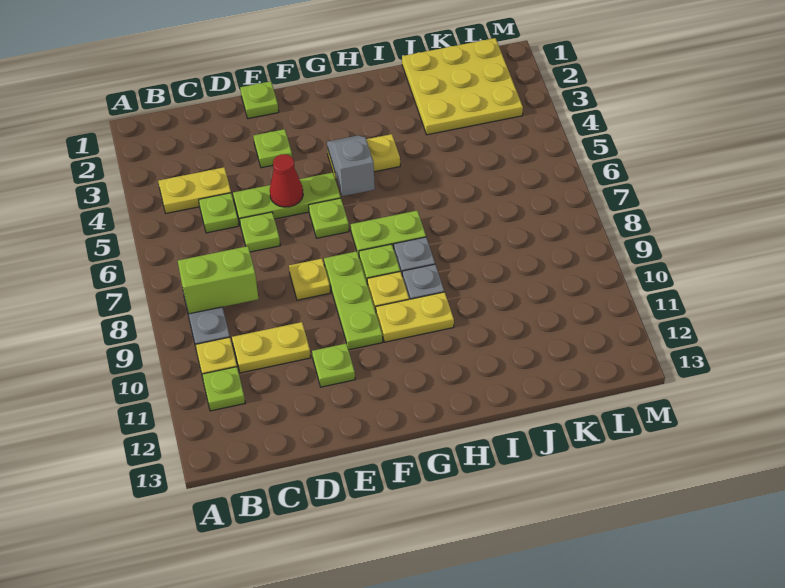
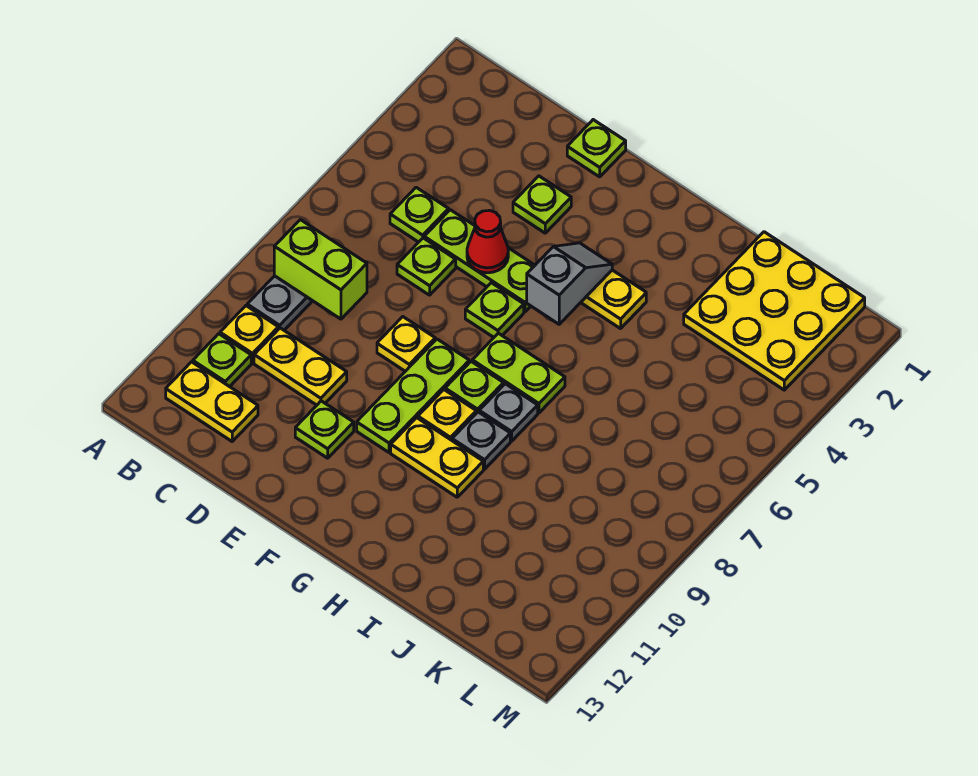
yellow 1x2 plate [158,167,231,213] -> yellow 1x2 plate moved to [166,362,258,441]

